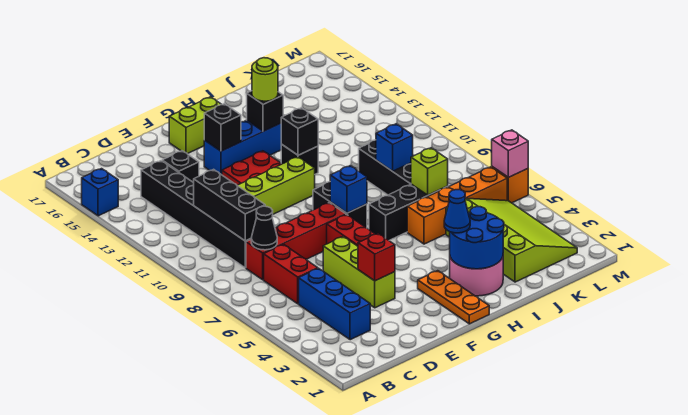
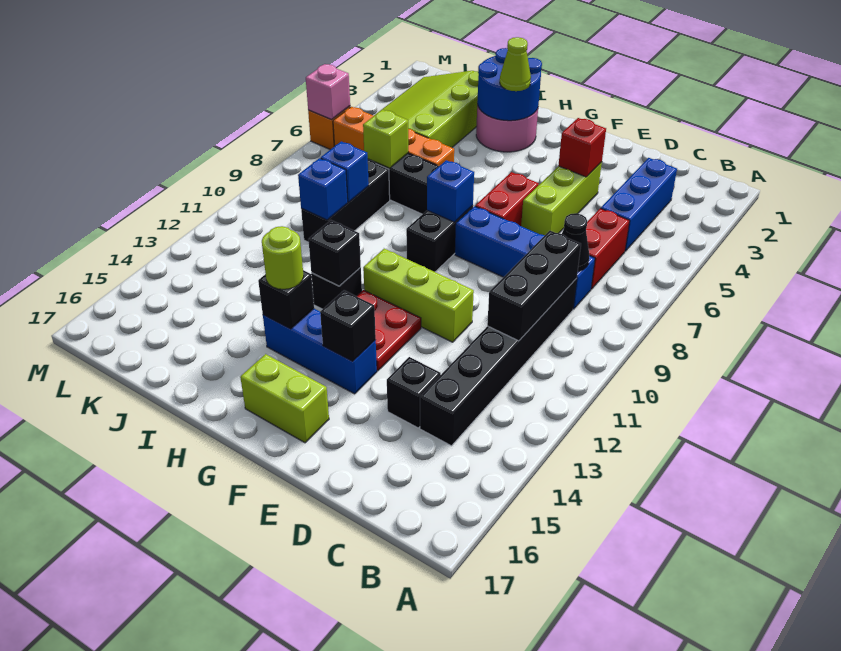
blue 1x1 brick [82,169,118,216] -> blue 1x1 brick moved to [298,158,348,220]
red 1x4 brick [246,203,346,280] -> blue 1x4 brick [455,206,595,309]
orange 1x3 plate [418,271,489,324] -> none
blue 1x1 cone [444,190,470,233] -> lime 1x1 cone [500,37,531,91]

